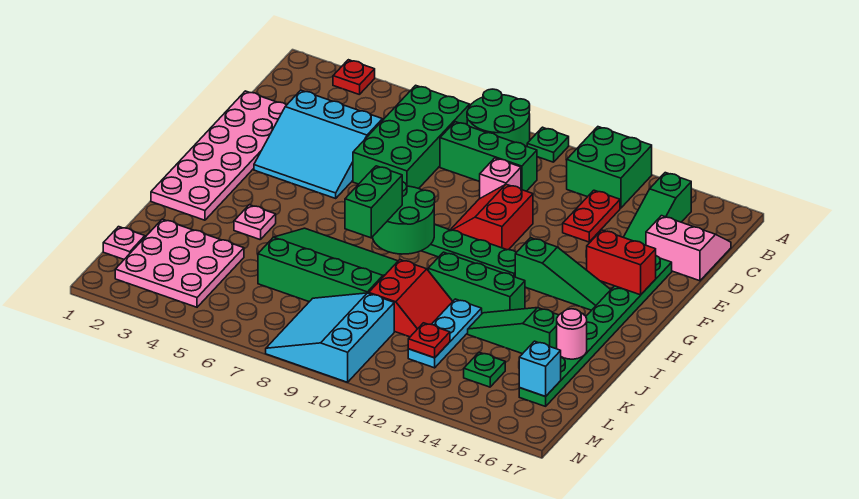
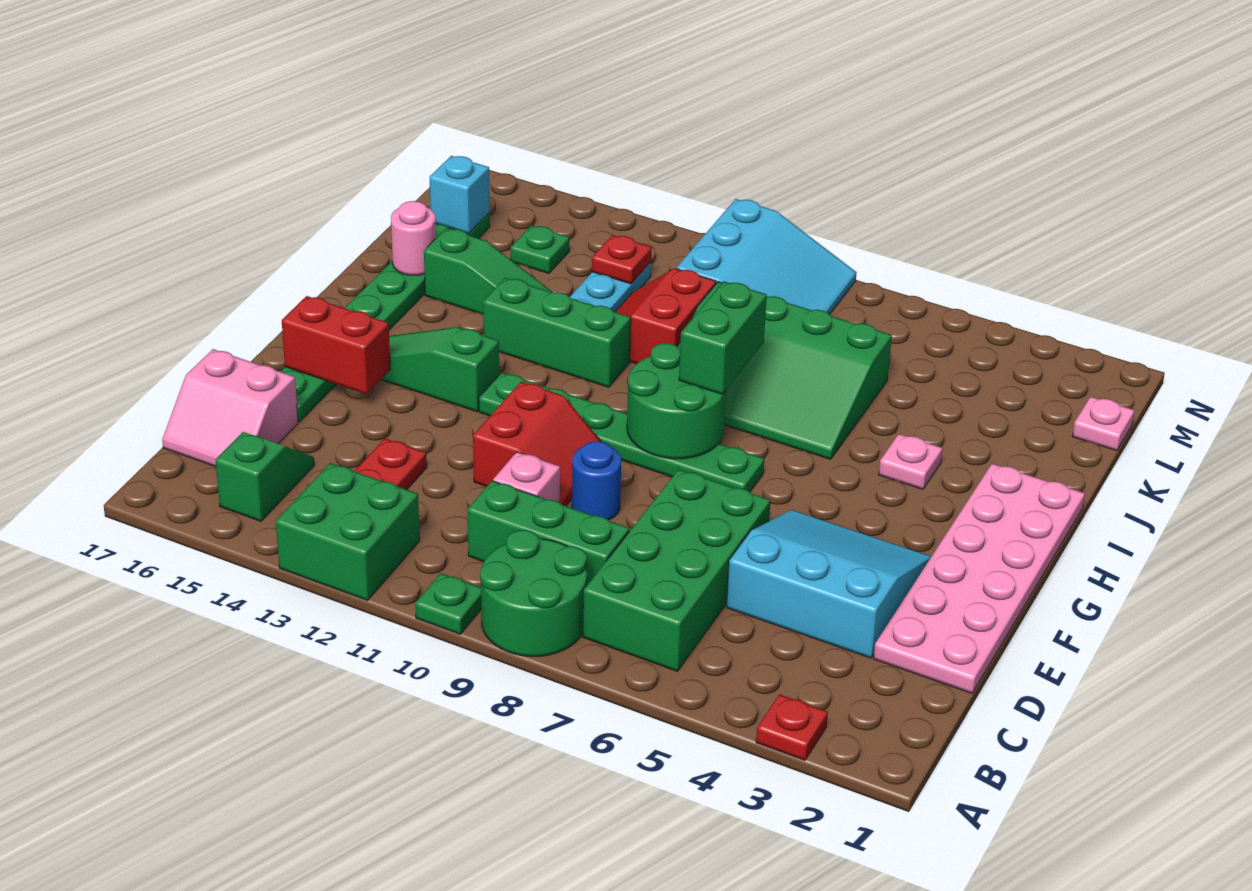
green 1x3 slope [623,173,691,245] -> green 1x2 slope [216,432,314,521]
none -> blue 1x1 round brick [572,441,621,520]
pink 3x3 plate [115,219,244,307] -> none

